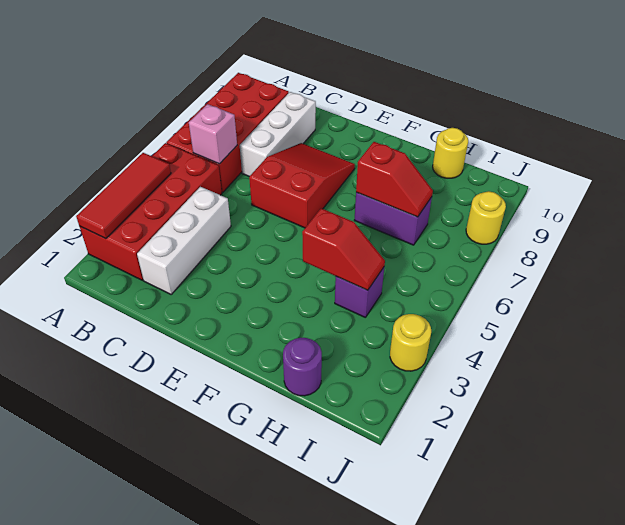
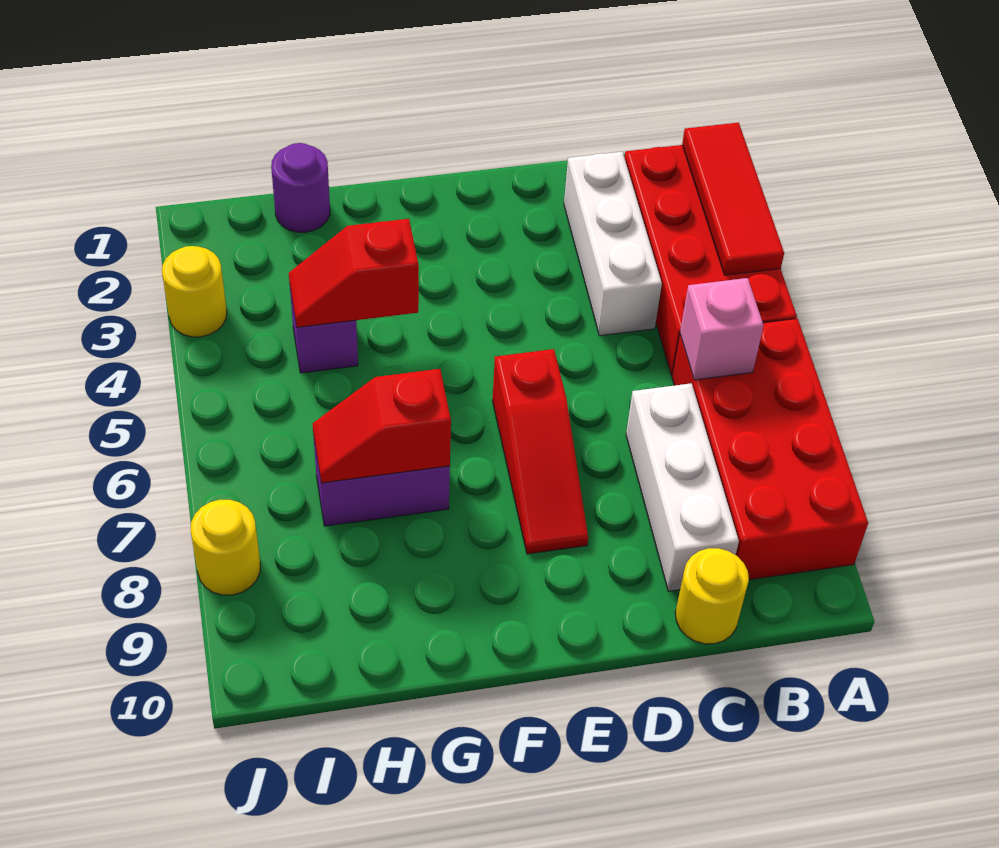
red 2x3 slope [249,143,355,228] -> red 1x3 slope [492,349,588,554]
yellow 1x1 round brick [433,128,468,178] -> yellow 1x1 round brick moved to [675,548,749,644]

